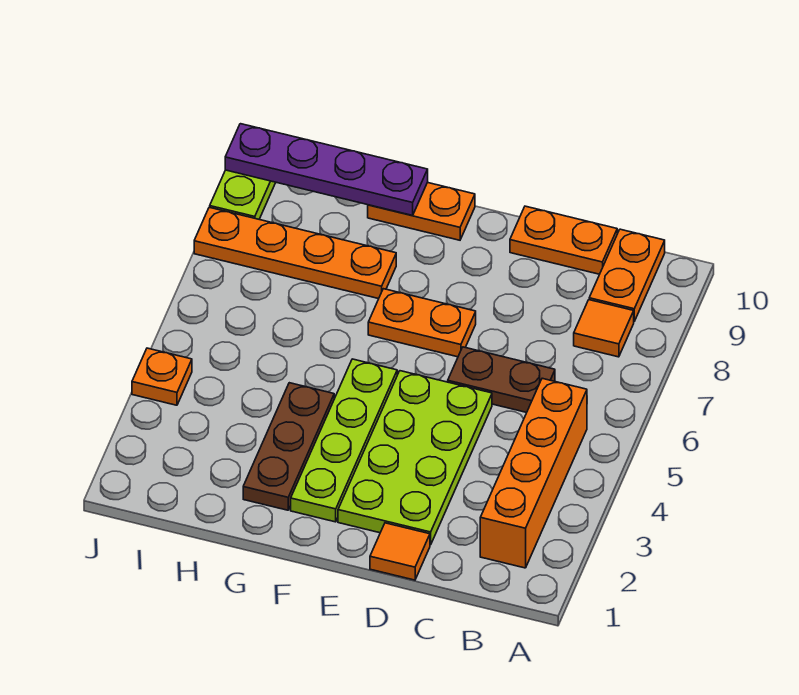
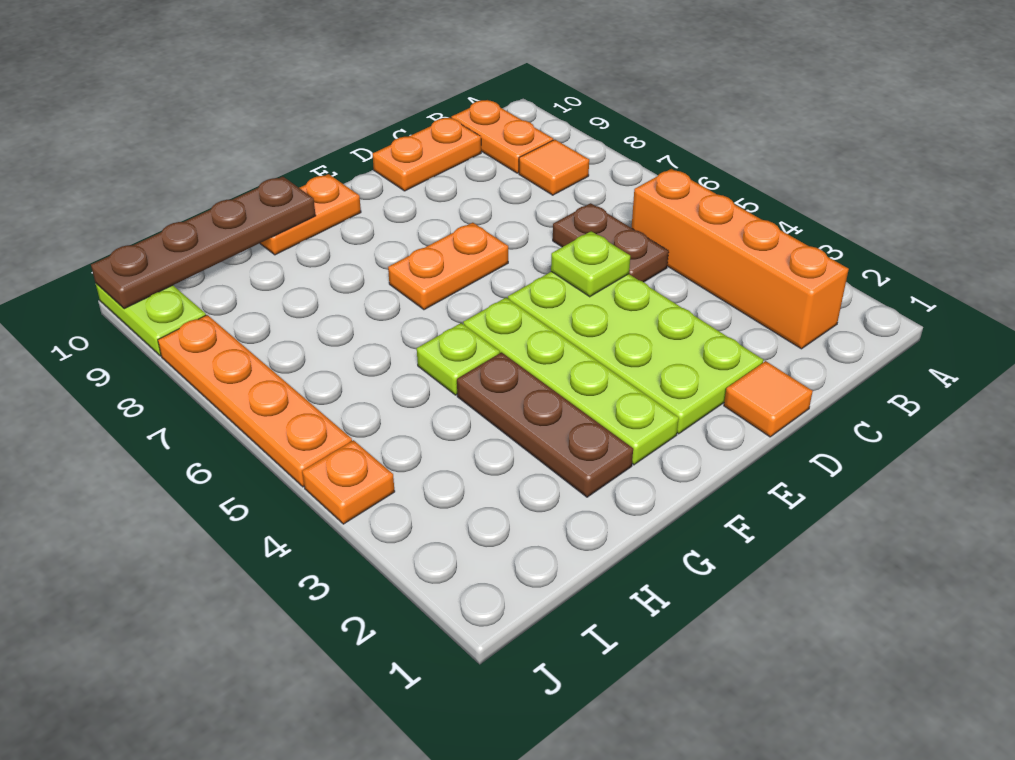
brown 1x2 plate [448,347,555,413] -> brown 1x2 plate turned to [553,203,669,282]
none -> lime 1x1 plate [551,231,630,297]
none -> lime 1x1 plate [417,323,500,395]
orange 1x4 plate [194,207,396,299] -> orange 1x4 plate turned to [158,315,352,487]
purple 1x4 plate [225,124,428,215] -> brown 1x4 plate [91,176,316,309]

